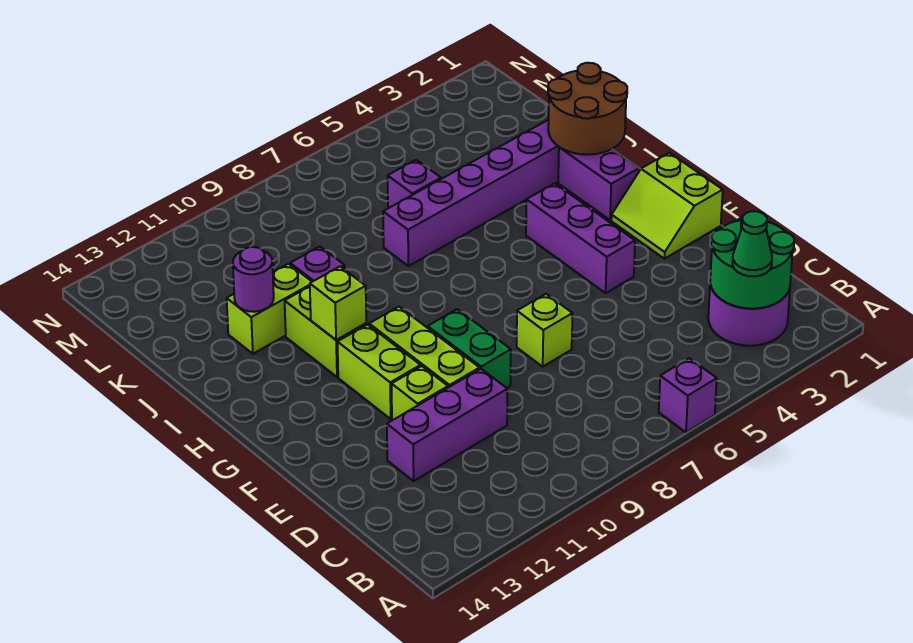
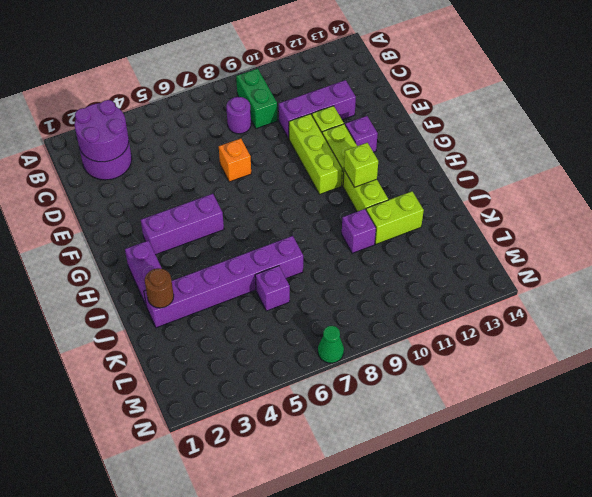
purple 1x1 brick [659,358,717,432] -> purple 1x1 brick moved to [345,116,378,152]
green 2x2 round brick [710,214,794,309] -> purple 2x2 round brick [75,100,129,162]
green 1x1 cone [732,211,772,277] -> green 1x1 cone moved to [318,326,344,363]
lime 1x1 brick [517,294,573,367] -> orange 1x1 brick [219,138,251,182]
green 1x2 brick [428,309,511,388] -> green 1x2 brick moved to [236,69,277,129]
lime 2x2 slope [611,153,723,259] -> none
purple 1x3 brick [526,183,635,293] -> purple 1x3 brick turned to [141,194,224,255]
brown 2x2 round brick [548,63,627,155] -> brown 1x1 round brick [145,268,174,308]
purple 1x1 round brick [233,247,274,312] -> purple 1x1 round brick moved to [226,97,251,134]

